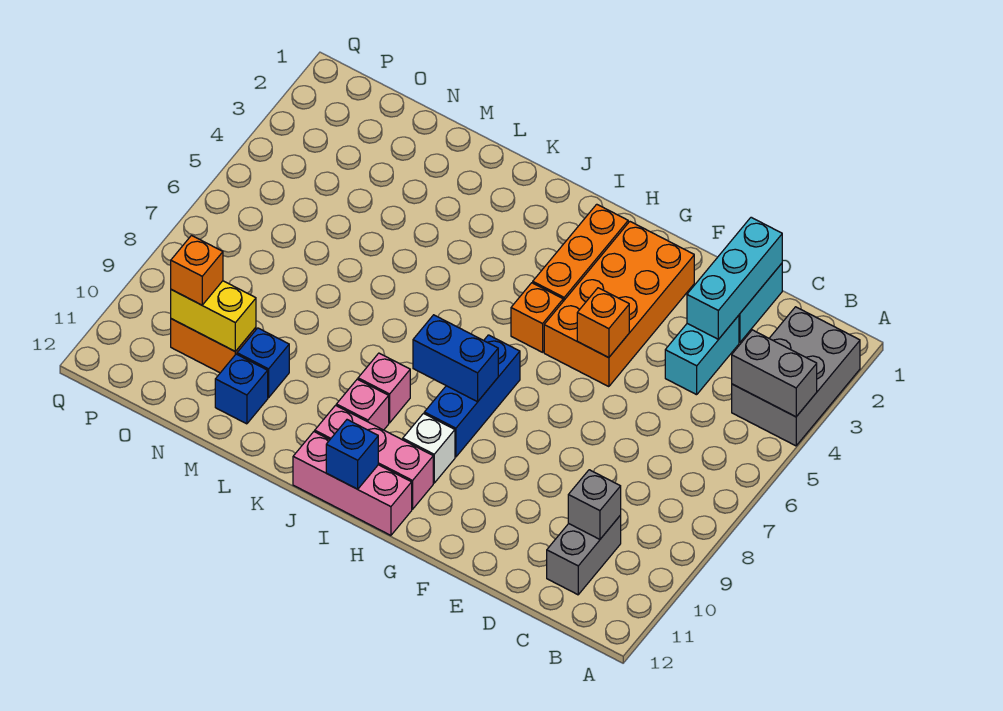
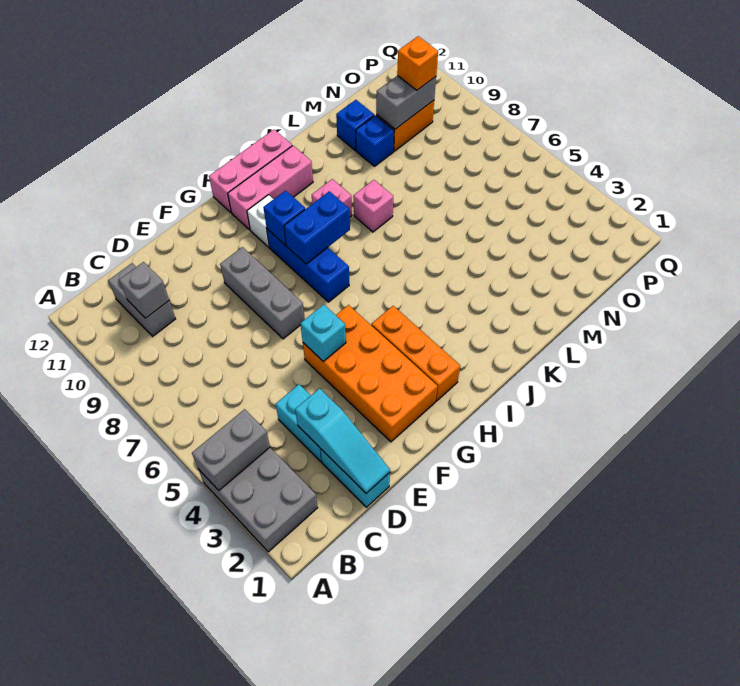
cyan 1x3 brick [687,217,782,339] -> cyan 1x3 slope [295,389,390,493]
orange 1x1 brick [577,288,629,358] -> cyan 1x1 brick [300,304,346,361]
none -> grey 1x3 brick [220,247,305,339]
orange 1x1 brick [511,283,563,352] -> none
blue 1x1 brick [326,420,378,489] -> blue 1x1 brick moved to [263,191,305,245]
pink 1x1 brick [336,379,389,430] -> pink 1x1 brick moved to [353,180,393,232]
yellow 1x2 brick [171,281,256,352] -> grey 1x2 brick [376,76,436,129]

